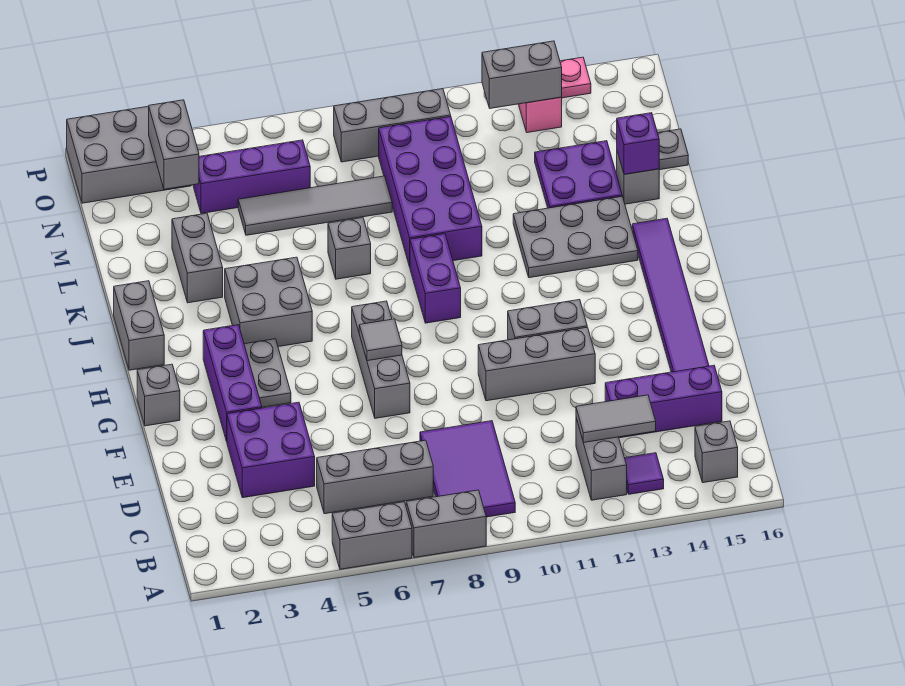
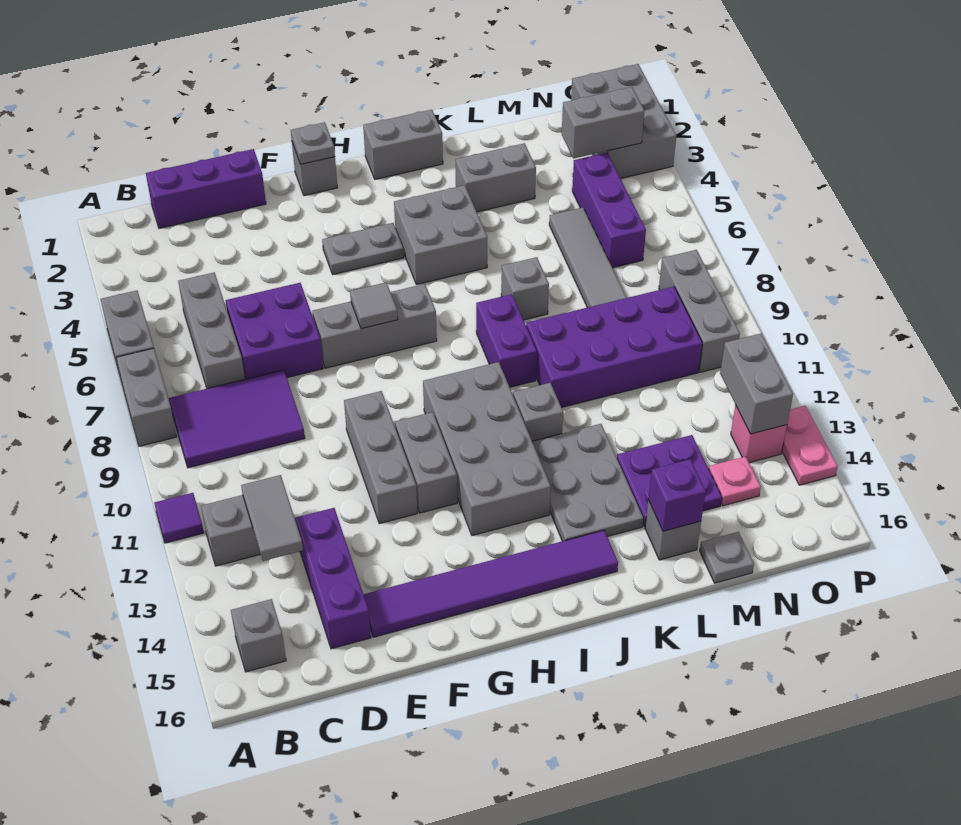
purple 1x1 tile [625,453,664,494] -> purple 1x1 tile moved to [154,493,204,543]
purple 2x2 brick [227,402,315,498] -> purple 2x2 brick moved to [226,283,323,379]
purple 1x3 brick [203,325,262,441] -> purple 1x3 brick moved to [146,149,266,228]
none -> grey 1x1 plate [291,122,335,164]
none -> grey 2x4 brick [423,362,551,536]
purple 1x2 brick [410,234,461,323] -> purple 1x2 brick turned to [476,294,537,387]
none -> grey 1x1 brick [513,383,563,441]
none -> pink 1x1 plate [709,456,761,506]

